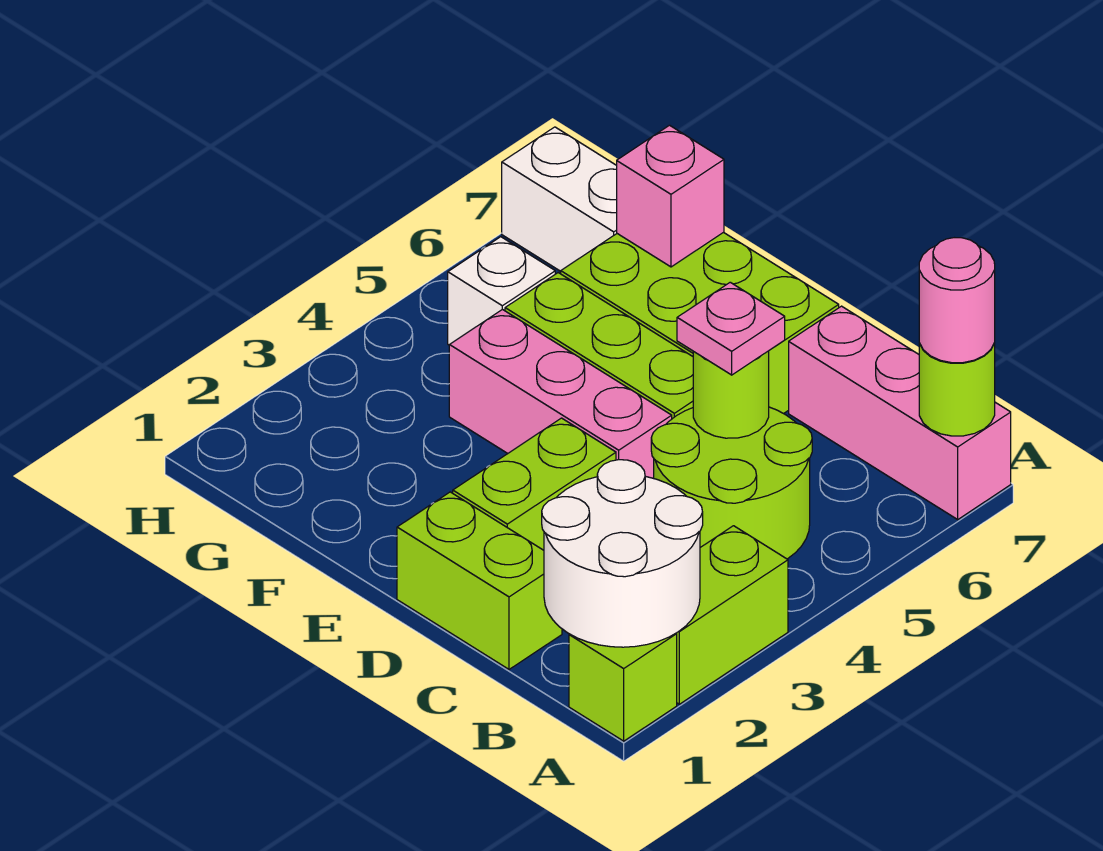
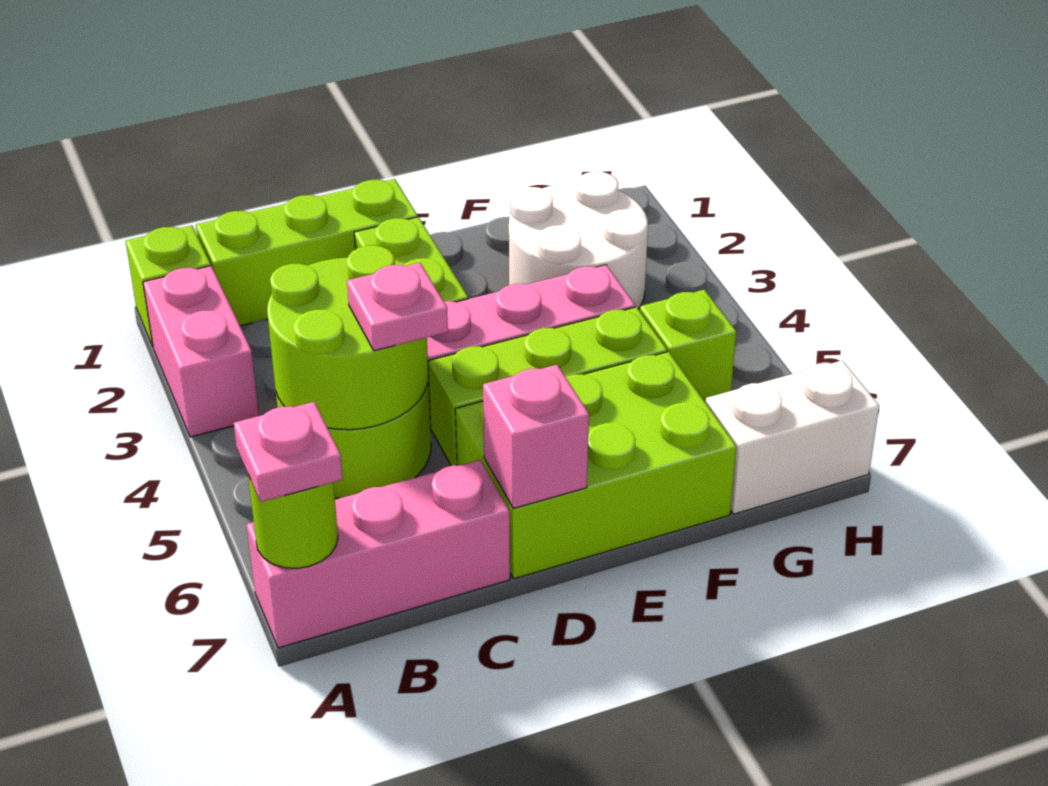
white 2x2 round brick [542,460,703,647] -> white 2x2 round brick moved to [509,172,648,309]
lime 1x2 brick [676,526,788,704] -> pink 1x2 brick [143,266,259,437]
pink 1x1 round brick [919,238,995,363] -> pink 1x1 plate [234,402,343,502]
lime 1x2 brick [397,492,562,669] -> lime 1x3 brick [196,179,418,326]
lime 1x1 round brick [693,351,769,438] -> lime 2x2 round brick [267,245,428,430]
pink 1x1 brick [617,125,724,267] -> pink 1x1 brick moved to [483,365,589,509]
white 1x1 brick [448,237,555,345] -> lime 1x1 brick [640,290,736,403]

